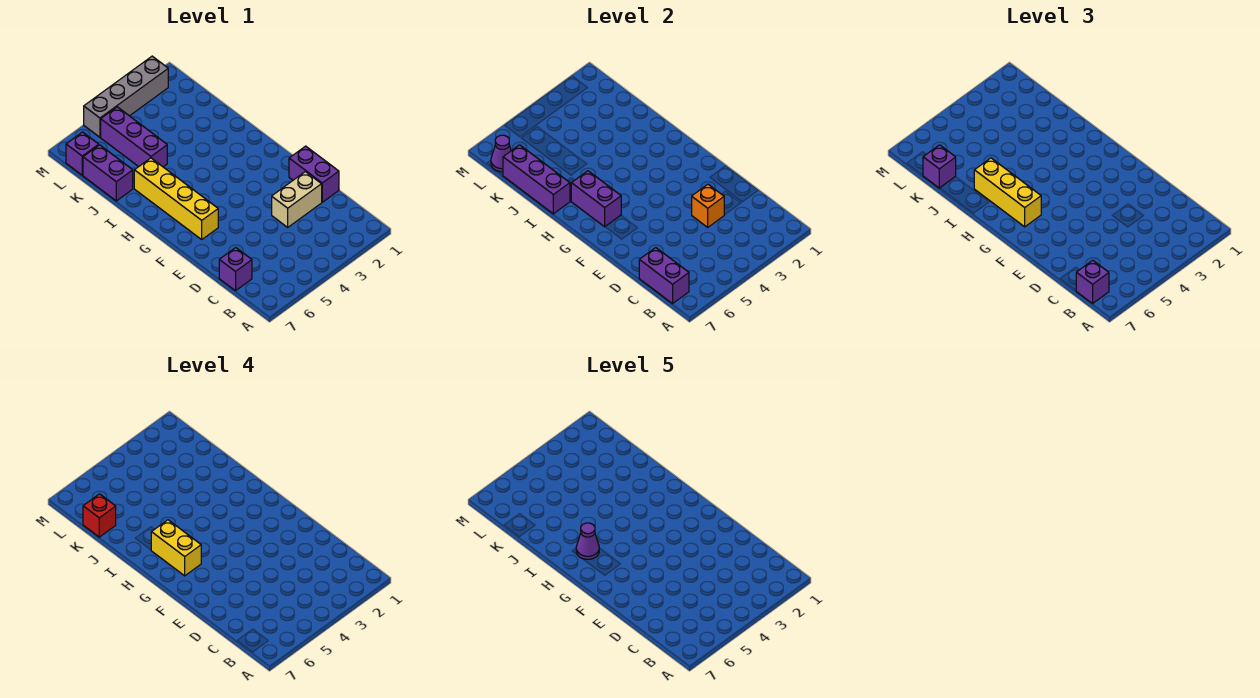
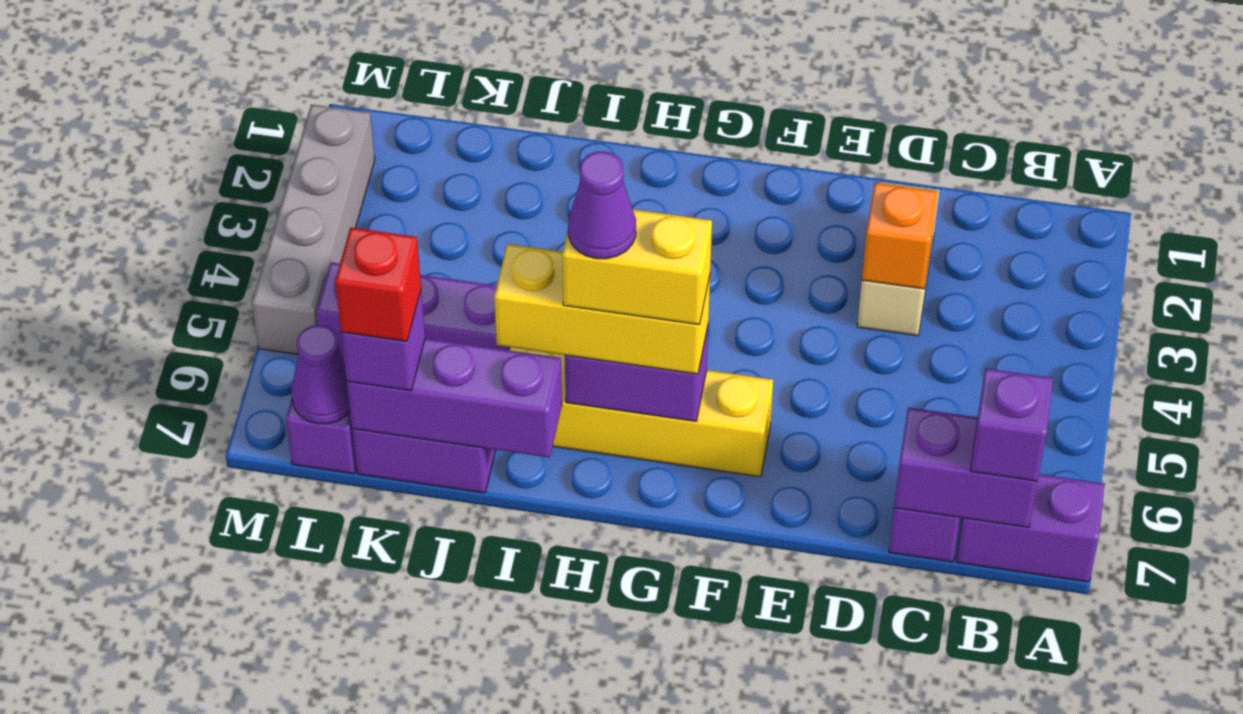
purple 1x2 brick [289,146,339,202] -> purple 1x2 brick moved to [956,474,1105,582]

